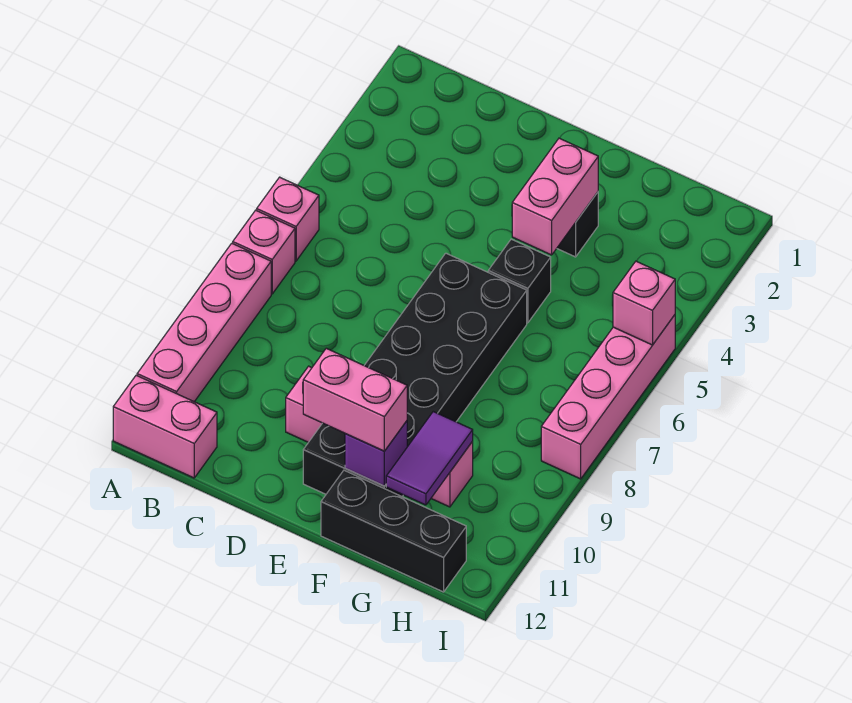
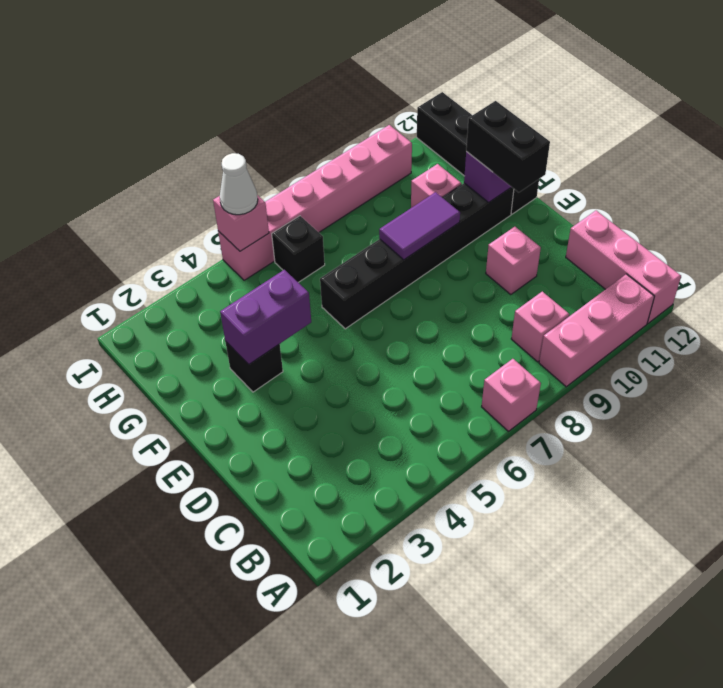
pink 1x1 brick [257,177,319,261] -> pink 1x1 brick moved to [511,292,570,362]
pink 1x4 brick [137,243,271,402] -> pink 1x3 brick [539,274,654,387]
pink 1x2 brick [113,375,217,478] -> pink 1x3 brick [566,211,681,323]
black 2x6 brick [303,253,527,496] -> black 1x6 brick [320,183,514,329]
pink 1x2 brick [303,348,407,451] -> black 1x2 brick [466,101,550,192]
pink 1x2 brick [512,138,598,255] -> purple 1x2 brick [220,270,311,364]
black 1x1 brick [488,239,551,323] -> black 1x1 brick moved to [272,216,325,282]
black 1x3 brick [321,470,466,592] -> black 1x4 brick [417,92,539,214]
purple 1x2 tile [386,412,473,505] -> purple 1x2 tile moved to [379,192,460,260]
pink 1x4 brick [541,315,675,479] -> pink 1x6 brick [218,125,412,280]
none -> white 1x1 cone [220,153,258,215]

